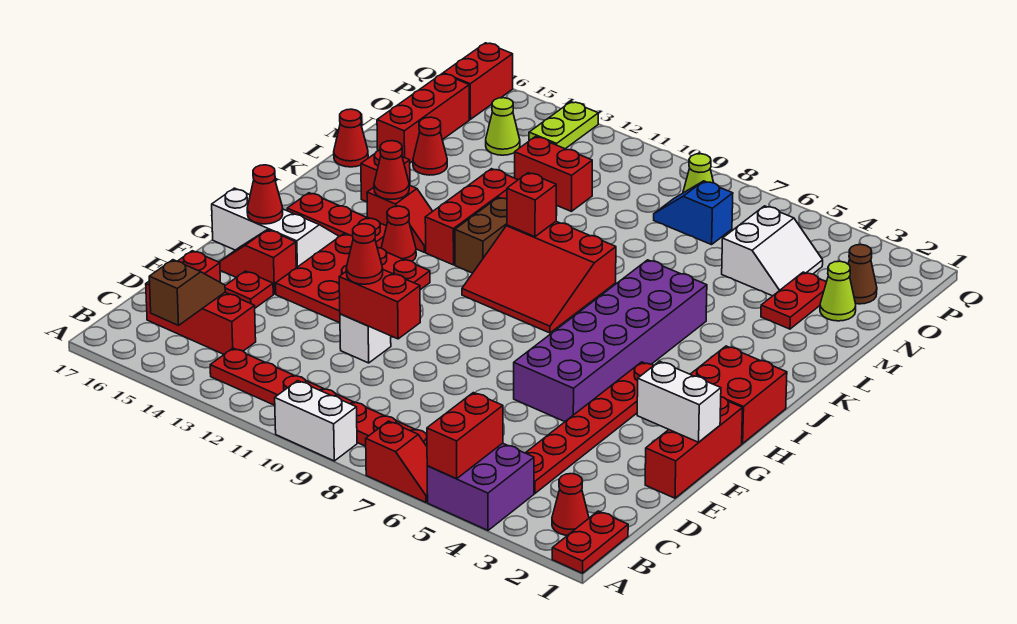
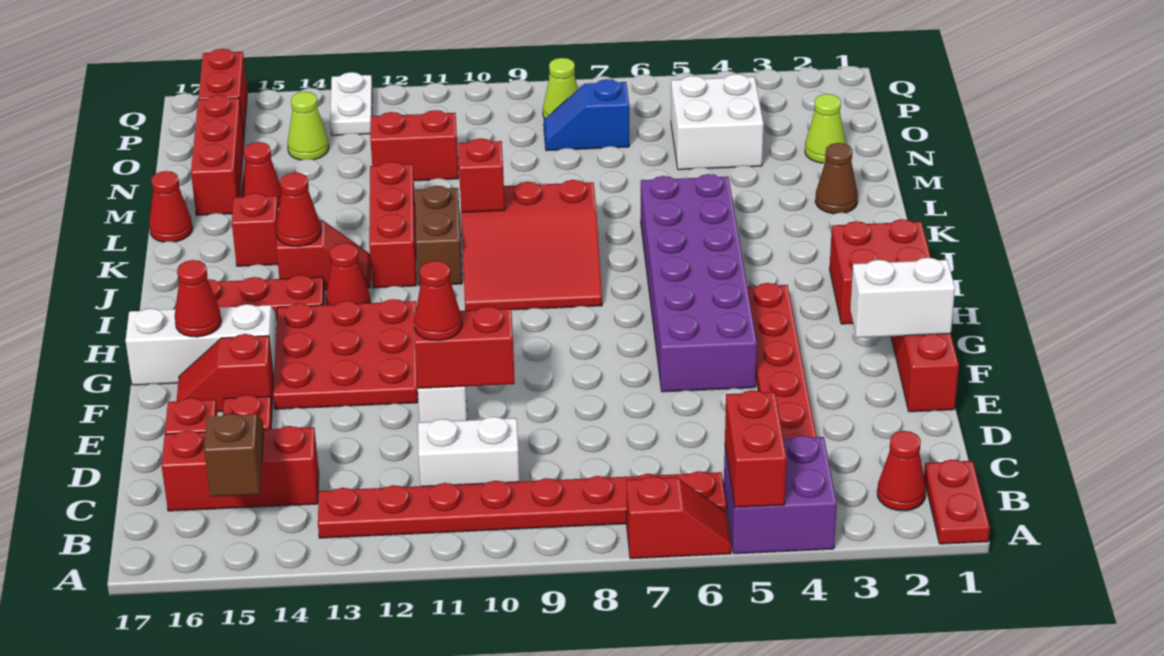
white 1x2 brick [275,381,357,461] -> white 1x2 brick moved to [418,417,519,486]
red 1x2 plate [761,272,826,329] -> none
white 2x2 slope [722,206,823,296] -> white 2x2 brick [671,74,764,170]
brown 1x1 cone [848,245,877,304] -> brown 1x1 cone moved to [815,143,858,214]
lime 1x2 plate [529,102,598,149] -> white 1x2 plate [330,72,372,135]

